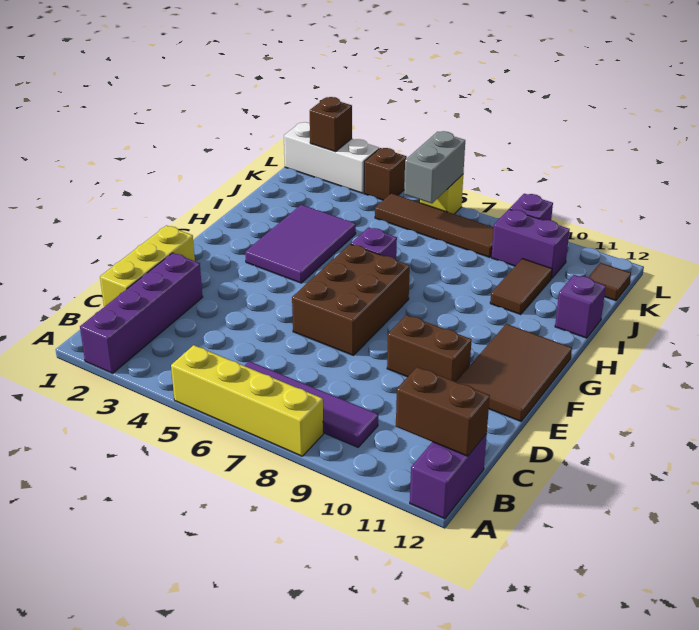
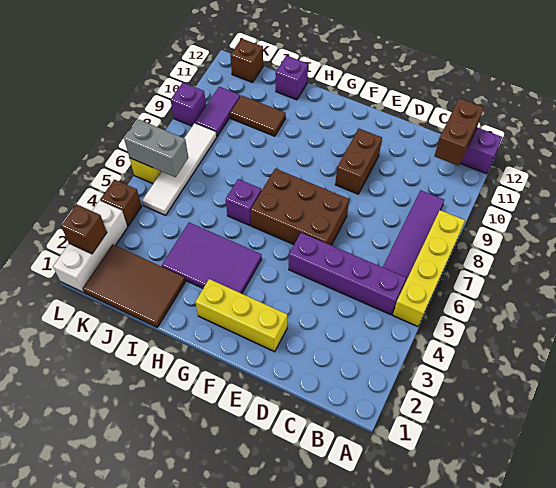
purple 1x4 brick [80,253,203,373] -> purple 1x4 brick moved to [289,233,406,315]
yellow 1x3 brick [100,226,195,307] -> yellow 1x3 brick moved to [195,279,287,352]
brown 2x3 tile [456,324,572,421] -> brown 2x3 tile moved to [83,244,185,327]
brown 1x4 tile [375,193,494,257] -> white 1x4 tile [142,123,217,215]
purple 1x2 brick [491,209,570,279] -> purple 1x2 tile [195,87,240,136]
brown 1x1 tile [589,263,631,301] -> brown 1x1 brick [230,39,263,83]

